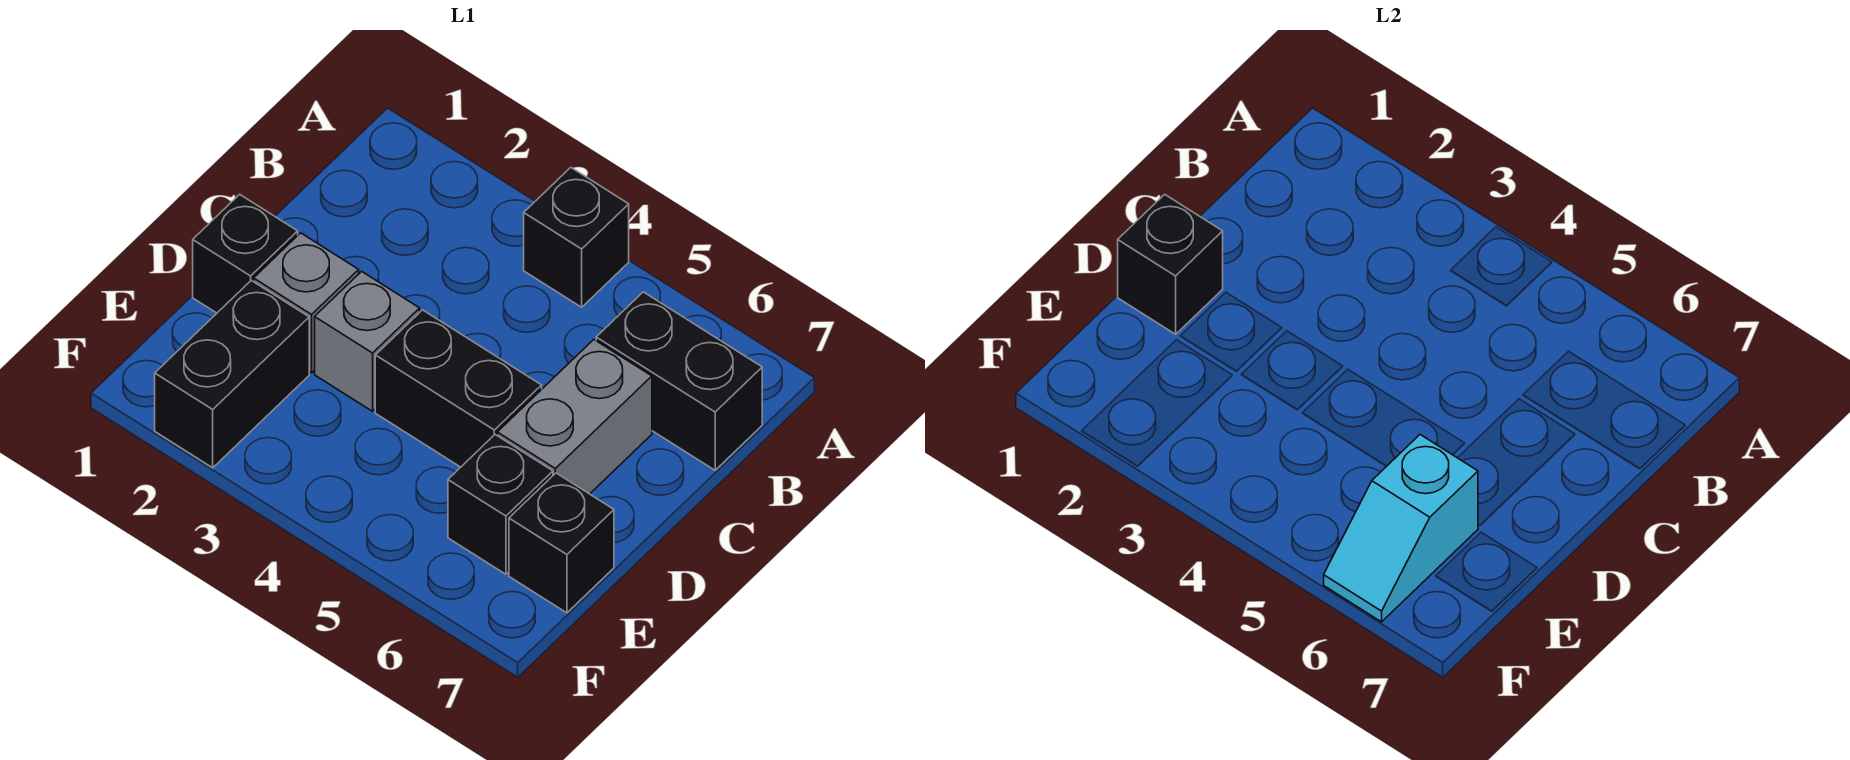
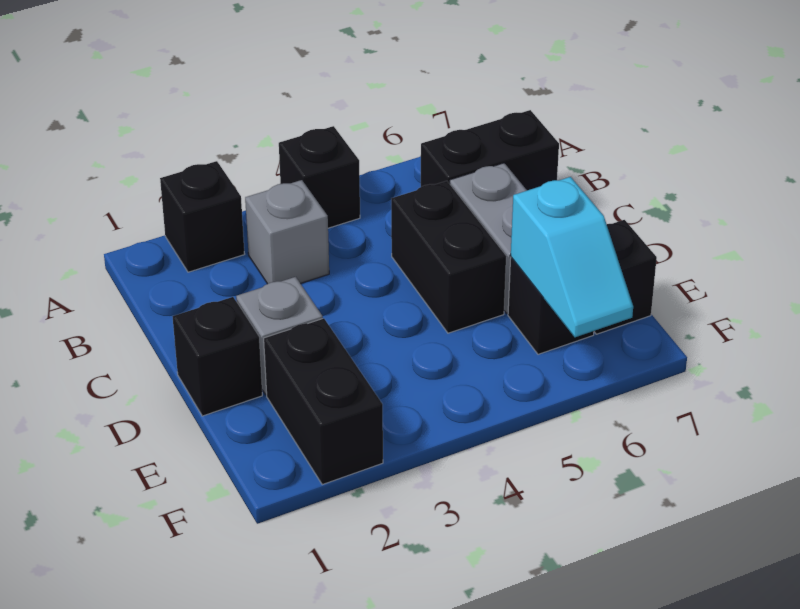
black 1x1 brick [1118,194,1223,334] -> black 1x1 brick moved to [160,161,244,272]
grey 1x1 brick [315,271,420,411] -> grey 1x1 brick moved to [245,180,329,284]
black 1x2 brick [375,310,542,467] -> black 1x2 brick turned to [391,181,506,333]

